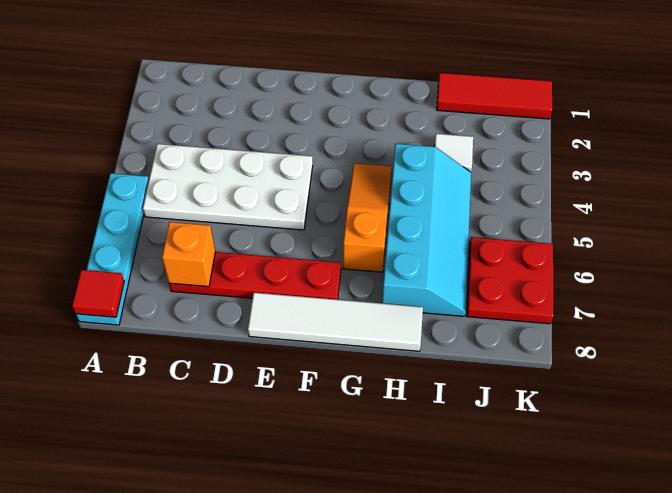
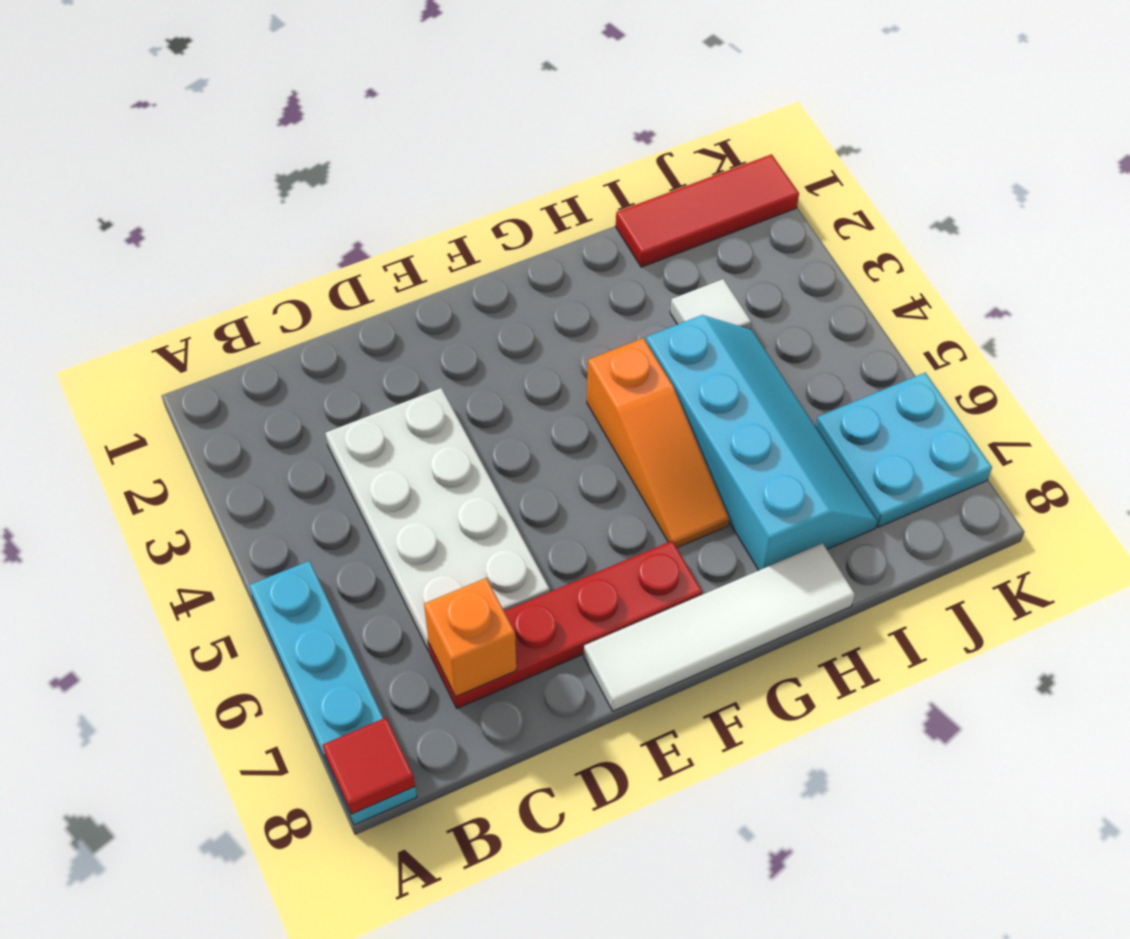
white 2x4 plate [143,144,313,230] -> white 2x4 plate turned to [325,388,550,652]
orange 1x3 slope [343,163,392,272] -> orange 1x3 slope turned to [587,338,729,548]
red 2x2 plate [467,237,553,324] -> cyan 2x2 plate [815,373,992,527]

